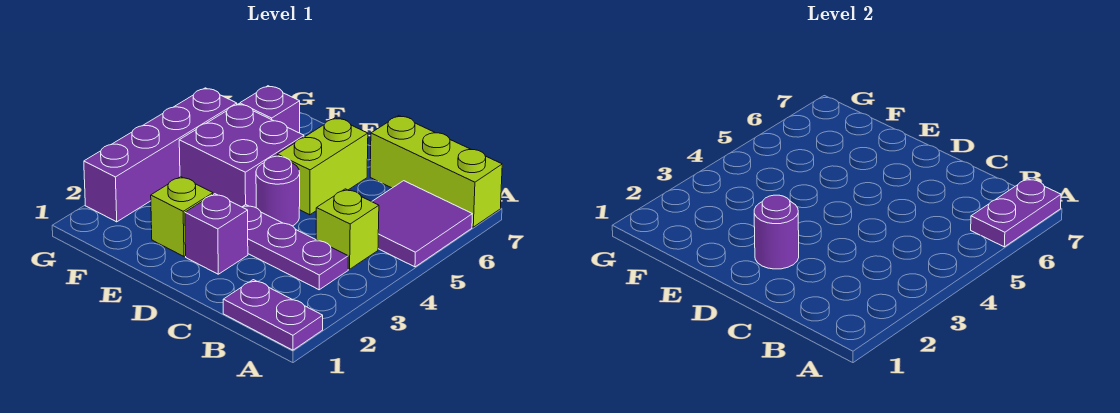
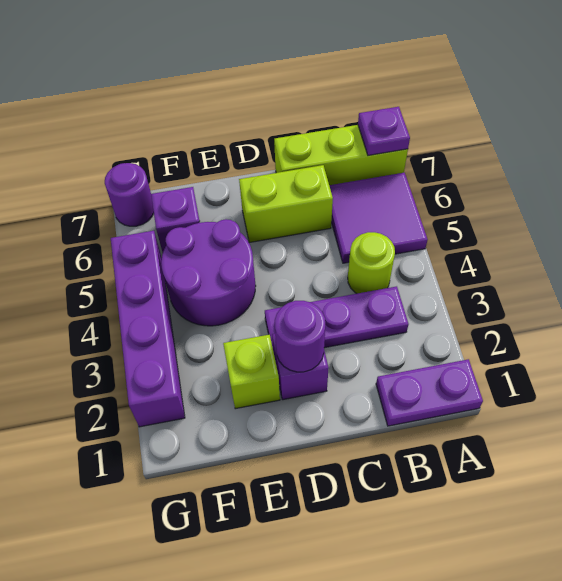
purple 1x2 plate [971,178,1061,247] -> purple 1x1 plate [358,107,410,156]
lime 1x1 brick [316,189,379,269] -> lime 1x1 round brick [348,232,395,294]
purple 1x1 round brick [256,156,300,226] -> purple 1x1 round brick moved to [105,163,154,226]
lime 1x2 brick [277,118,368,215] -> lime 1x2 brick turned to [239,165,333,243]
purple 2x2 brick [179,104,304,208] -> purple 2x2 round brick [161,219,256,326]

